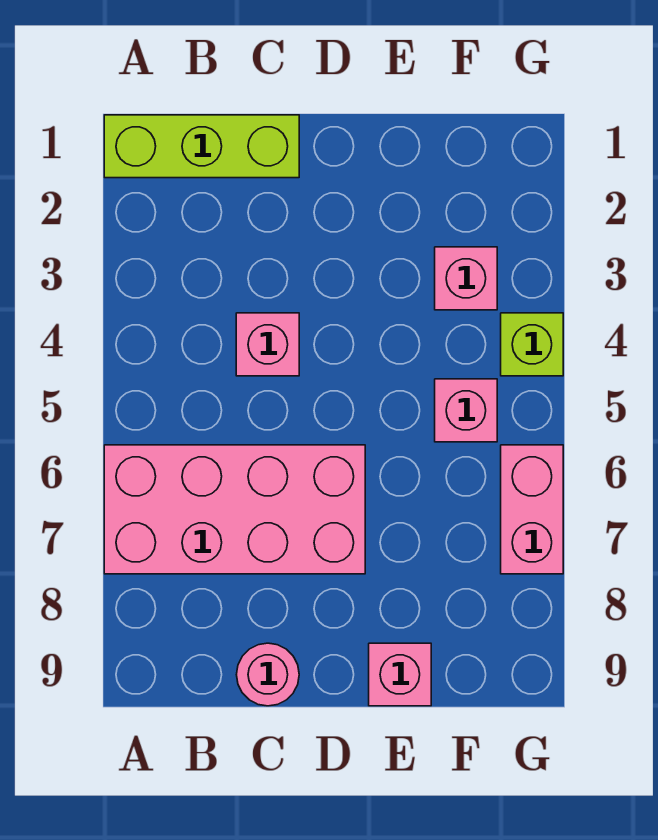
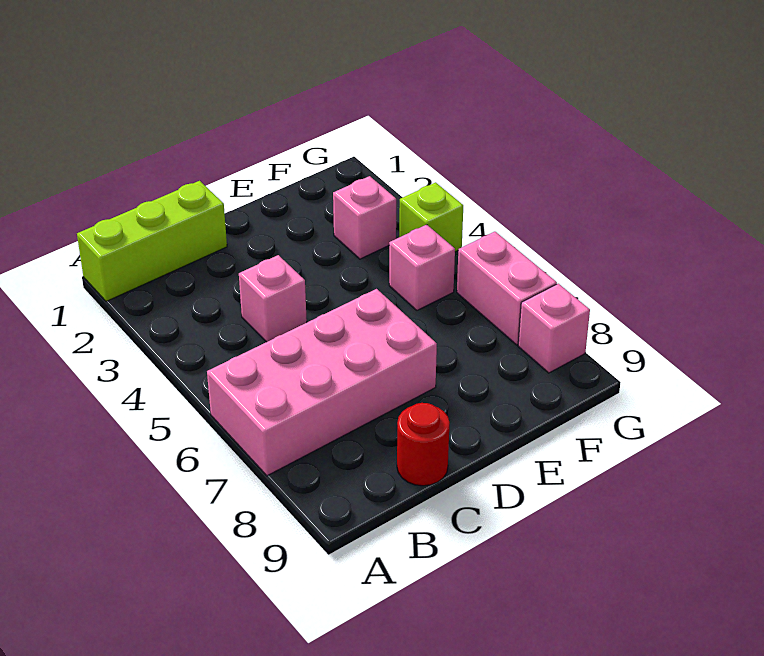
pink 1x1 round brick [236,643,299,706] -> red 1x1 round brick [397,403,450,486]
pink 1x1 brick [369,643,431,706] -> pink 1x1 brick moved to [518,284,590,373]

